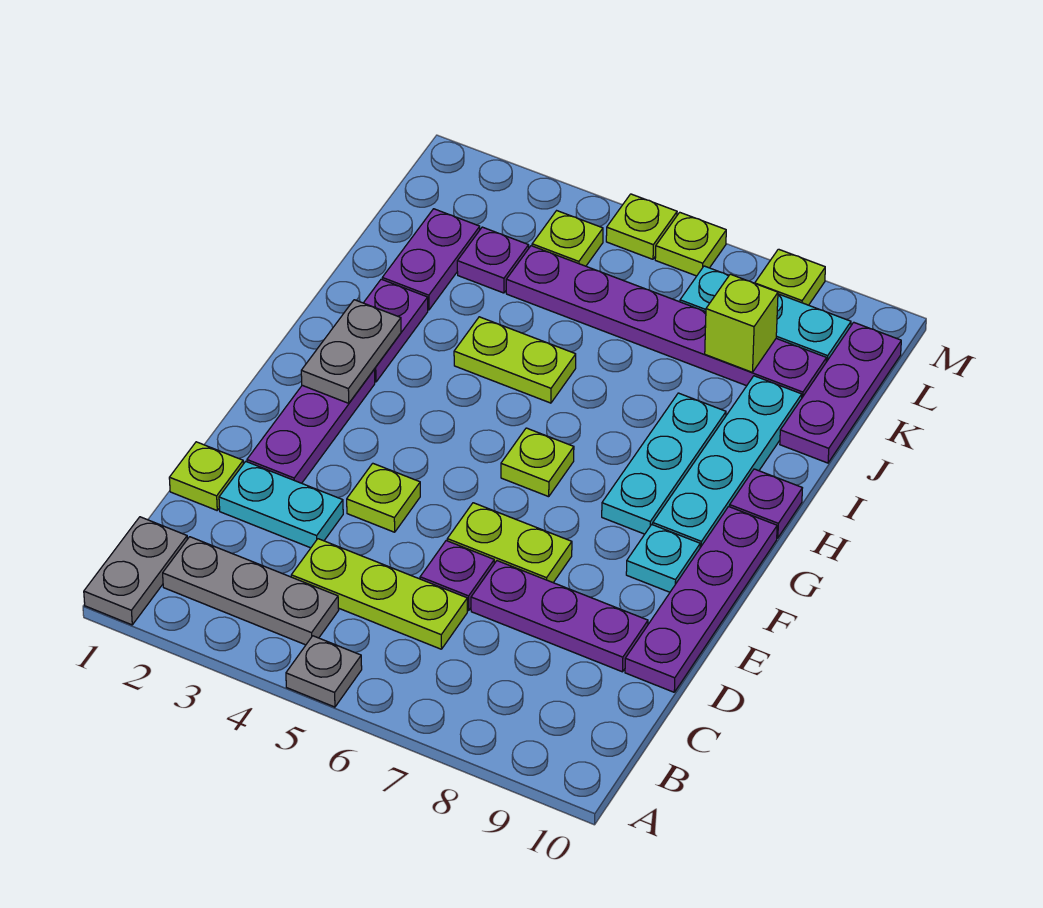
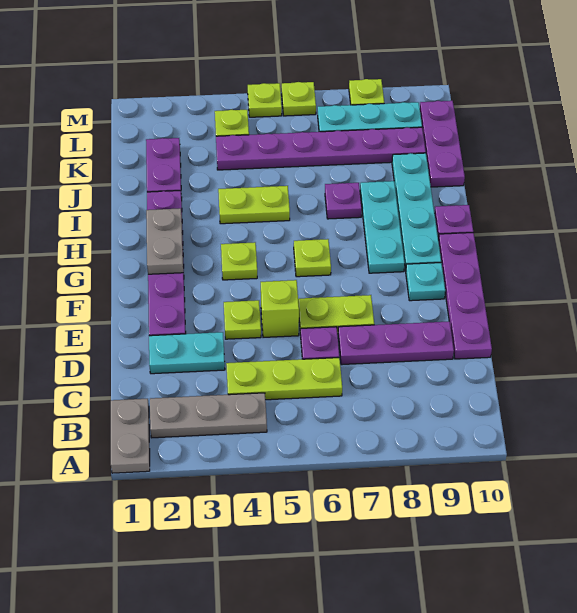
grey 1x1 plate [286,636,362,707] -> none
lime 1x1 plate [169,442,243,510] -> lime 1x1 plate moved to [221,242,257,280]
purple 1x1 plate [457,227,529,293] -> purple 1x1 plate moved to [325,183,362,219]
lime 1x1 brick [705,274,778,372] -> lime 1x1 brick moved to [261,280,299,337]

